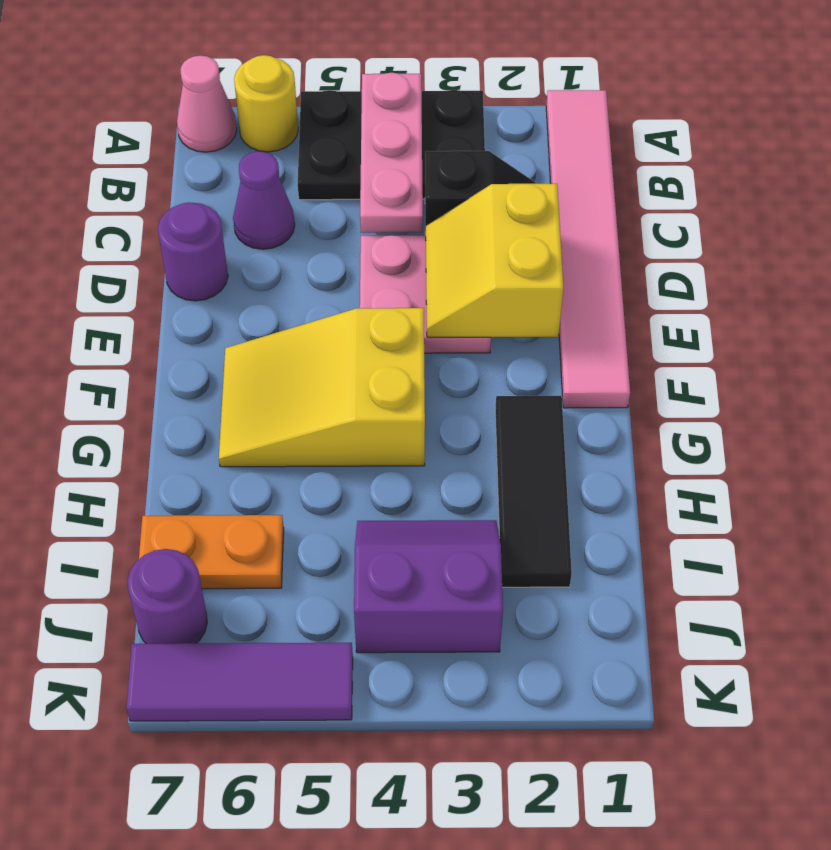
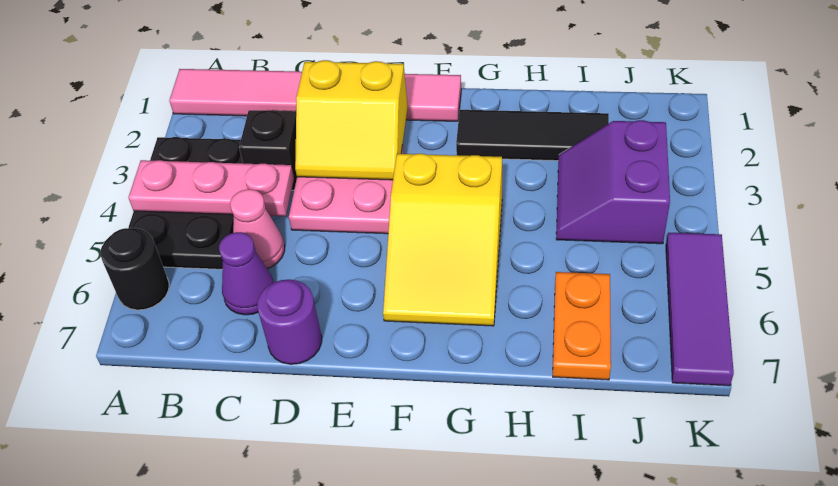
yellow 1x1 round brick [234,55,298,152] -> black 1x1 round brick [100,228,169,310]
pink 1x1 cone [177,55,237,152] -> pink 1x1 cone moved to [230,189,285,269]
purple 1x1 round brick [128,549,207,644] -> none

